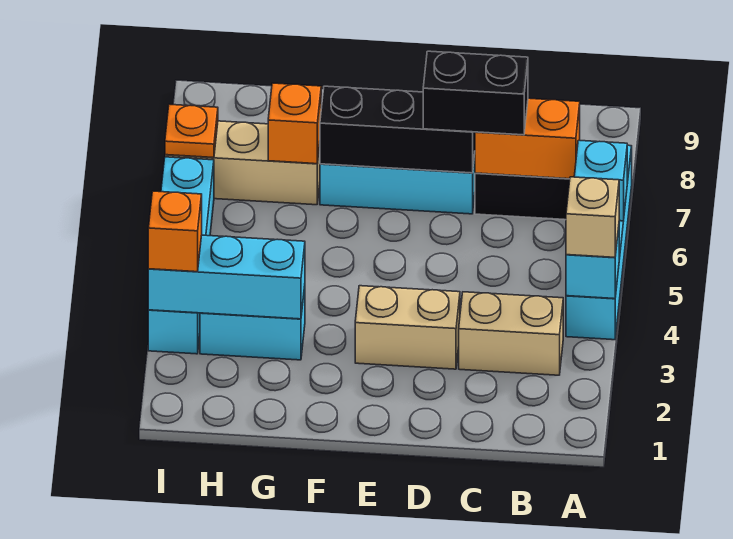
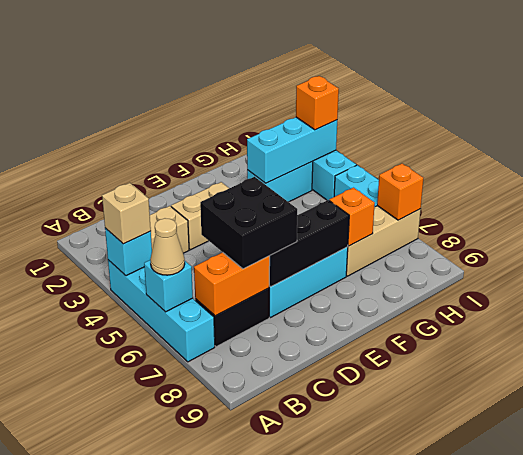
none -> tan 1x1 cone [150,218,185,275]
black 1x2 brick [423,51,528,135] -> black 2x2 brick [200,177,297,269]
orange 1x1 plate [165,104,218,158] -> orange 1x1 brick [377,164,423,220]

